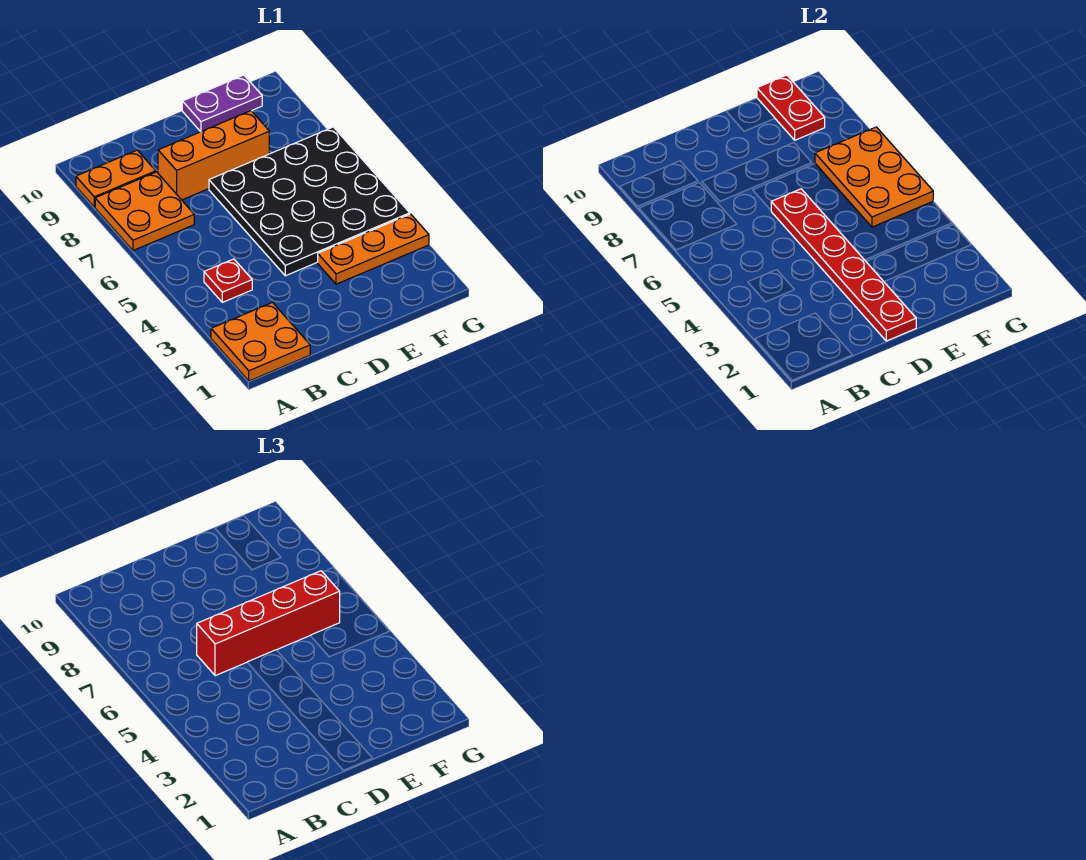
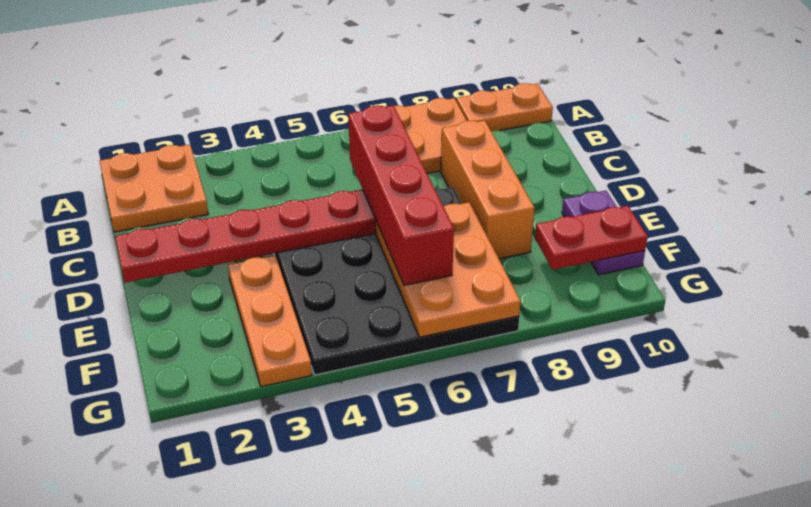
orange 1x2 plate [76,150,156,207] -> orange 1x2 plate turned to [456,83,553,132]
red 1x1 plate [204,259,252,302] -> none
orange 2x3 plate [815,127,933,227] -> orange 2x3 plate turned to [376,202,521,337]

